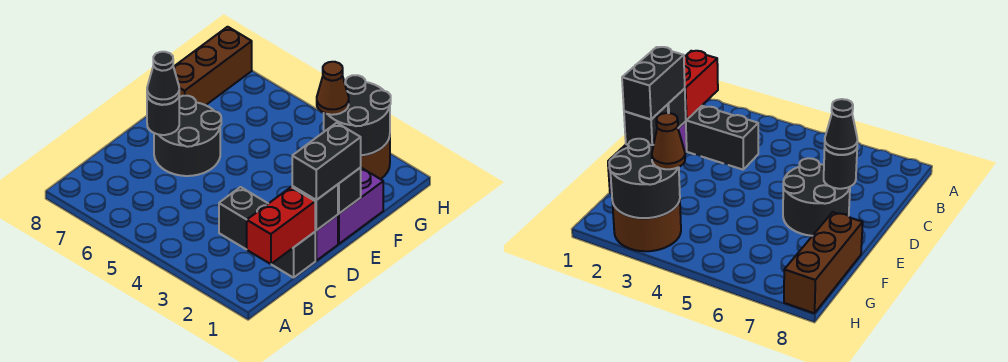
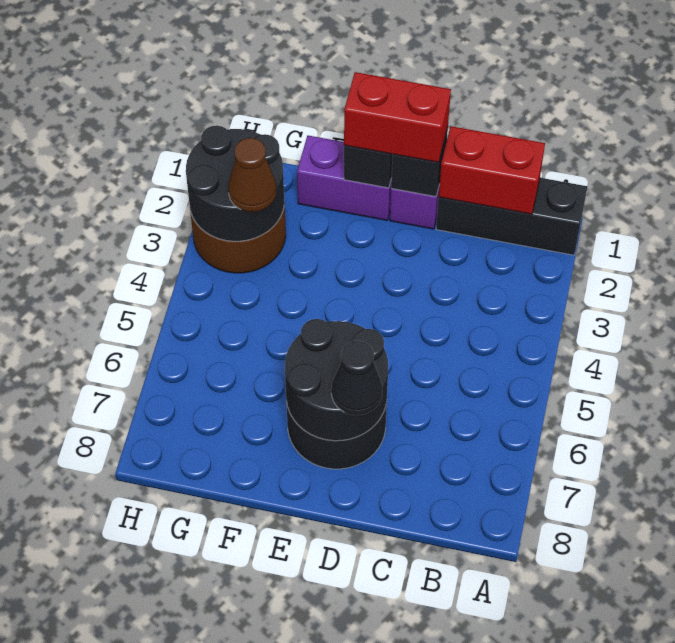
black 1x3 brick [219,187,315,278] -> black 1x3 brick turned to [436,178,587,255]
black 1x2 brick [292,123,361,200] -> red 1x2 brick [344,72,451,162]
black 1x1 round brick [147,97,179,135] -> black 2x2 round brick [285,319,388,441]
brown 1x3 brick [174,27,252,105] -> none

